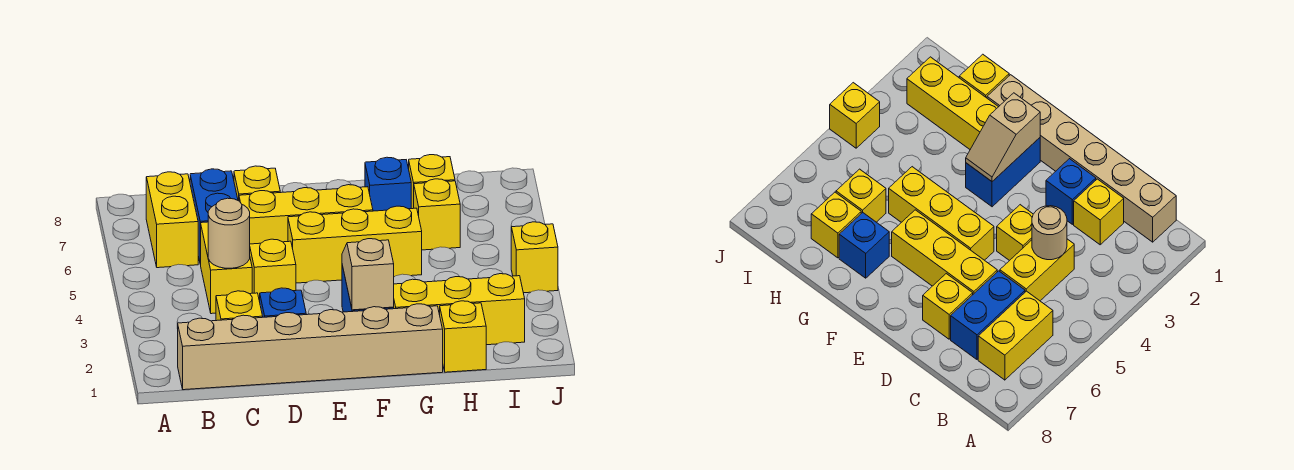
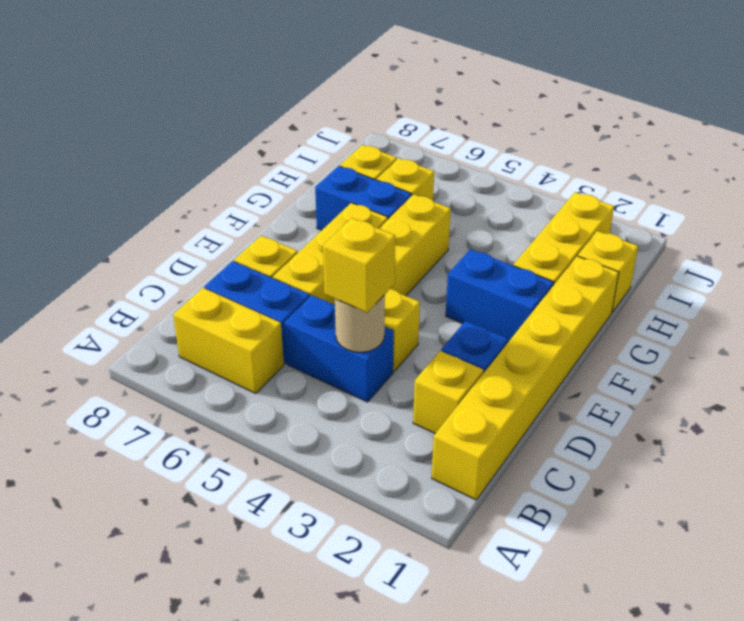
tan 1x6 brick [178,304,443,390] -> yellow 1x6 brick [432,256,619,500]
yellow 1x2 brick [200,222,252,314] -> blue 1x2 brick [284,295,394,402]
tan 1x2 slope [342,239,394,310] -> none
blue 1x1 brick [365,157,411,211] -> blue 1x2 brick [315,166,412,230]
yellow 1x1 brick [511,222,558,293] -> yellow 1x1 brick moved to [323,218,395,312]

